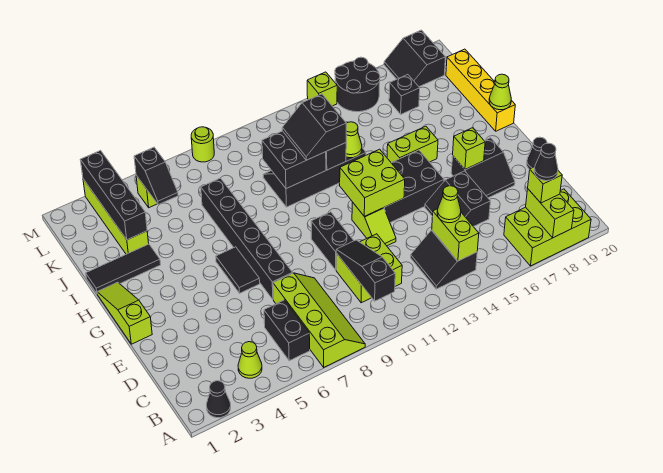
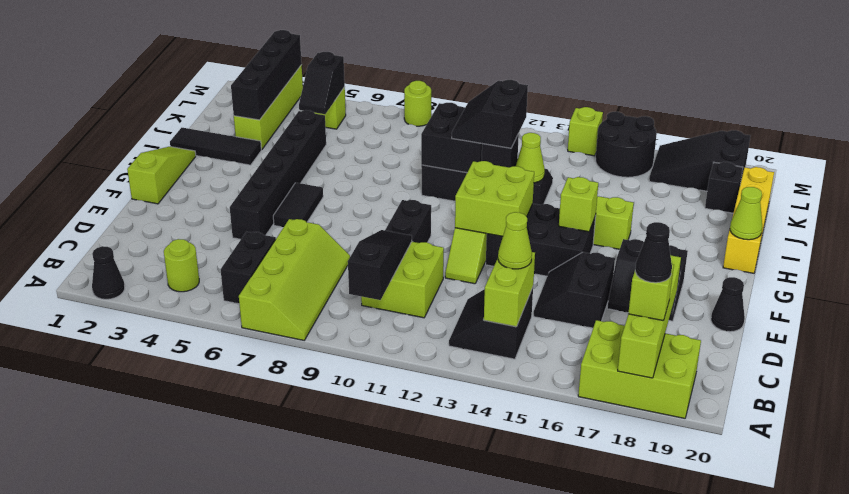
lime 1x2 brick [526,189,574,238] -> lime 1x4 brick [618,256,681,378]
lime 1x1 cone [238,342,262,378] -> lime 1x1 round brick [164,239,199,292]
black 1x6 brick [201,178,293,299] -> black 1x6 brick moved to [230,110,326,239]
lime 1x1 brick [453,128,485,169] -> lime 1x1 brick moved to [559,177,598,232]
black 1x1 brick [389,75,420,114] -> black 1x1 brick moved to [705,162,743,213]
black 2x2 slope [384,30,445,87] -> black 2x3 slope [649,130,750,191]

